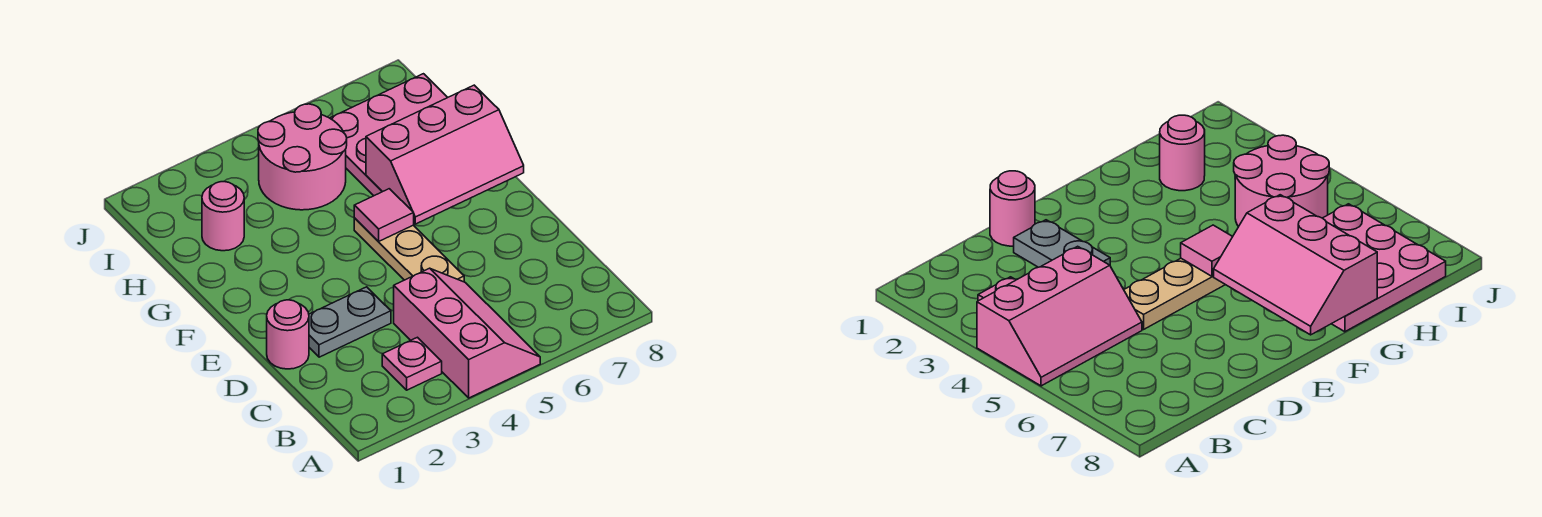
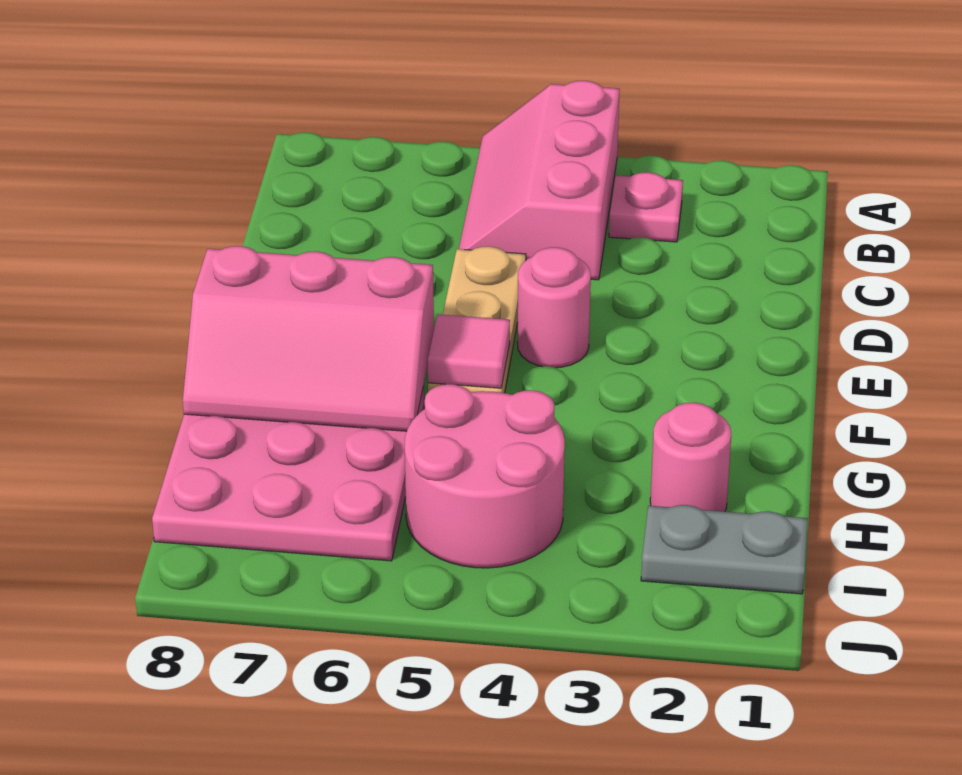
pink 1x1 round brick [267,300,309,369] -> pink 1x1 round brick moved to [517,247,591,368]
grey 1x2 plate [309,287,391,357] -> grey 1x2 plate moved to [641,505,808,594]
pink 2x3 slope [366,85,524,224] -> pink 2x3 slope turned to [183,246,434,431]

